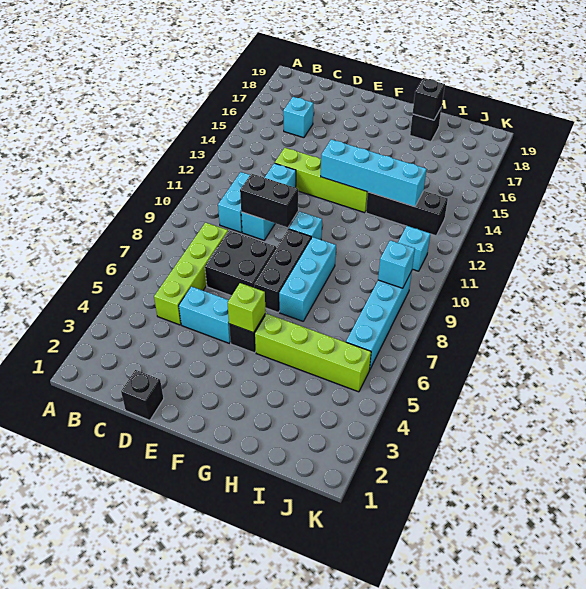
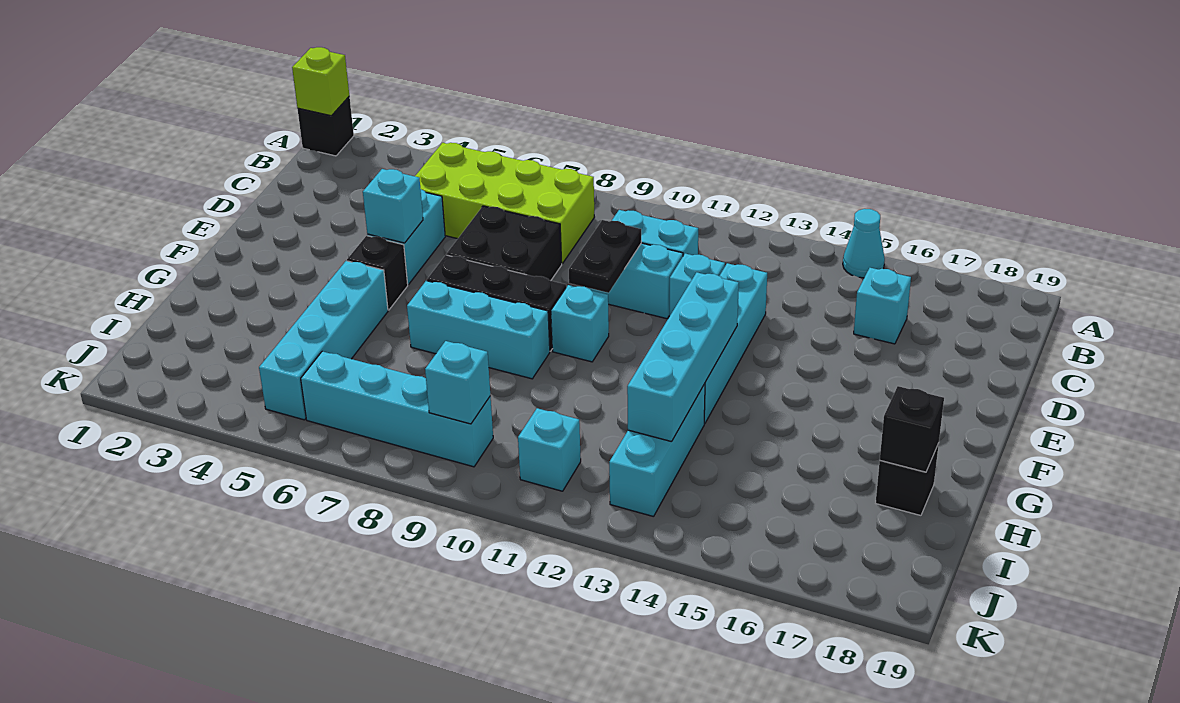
none -> cyan 1x1 cone [843,209,885,278]
lime 1x4 brick [154,223,228,325] -> lime 2x4 brick [415,143,594,264]
black 1x1 brick [121,370,164,420] -> black 1x1 brick moved to [298,97,354,156]
black 1x2 brick [240,174,298,227] -> black 1x2 plate [569,220,641,293]
lime 1x4 brick [275,148,368,213] -> cyan 1x4 brick [704,263,767,424]
none -> cyan 1x1 brick [363,169,423,243]
lime 1x1 brick [228,283,266,333] -> lime 1x1 brick moved to [292,47,349,116]
lime 1x4 brick [255,314,371,392] -> cyan 1x4 brick [259,261,388,420]
black 1x3 brick [366,191,448,236] -> cyan 1x3 brick [609,384,705,517]

